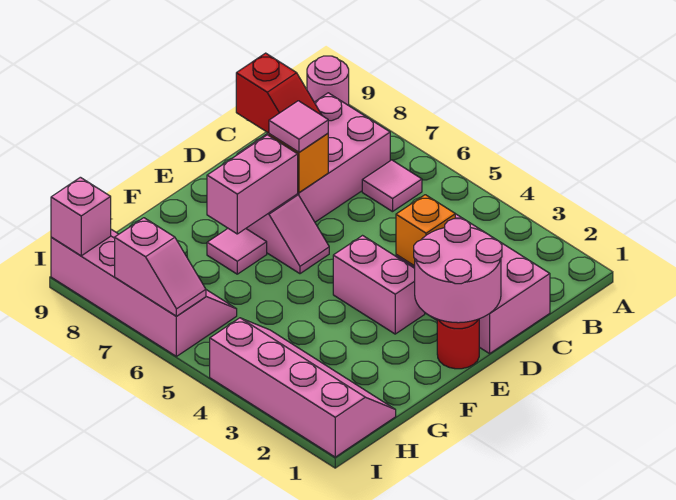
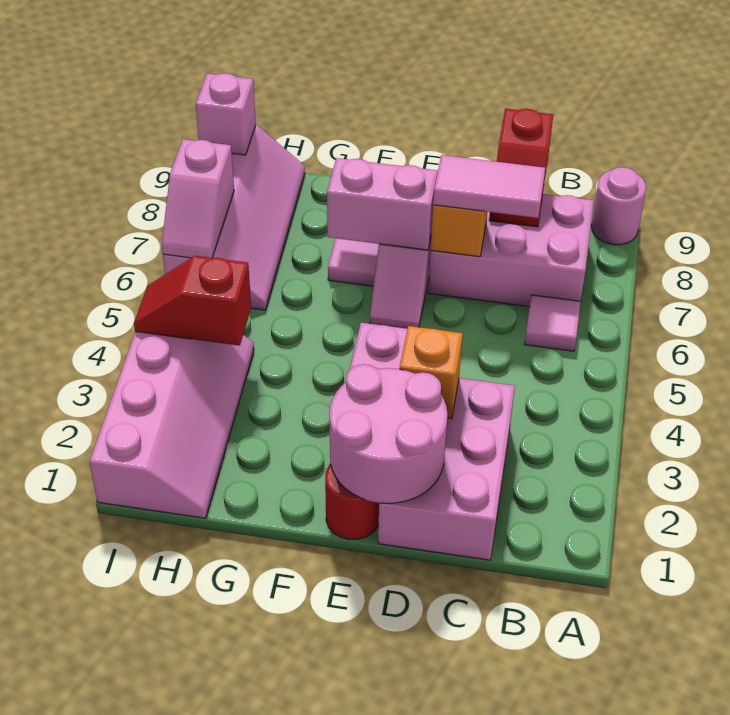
pink 1x1 tile [269,101,328,152] -> pink 1x2 tile [433,155,545,218]
none -> red 1x2 slope [134,256,251,346]

